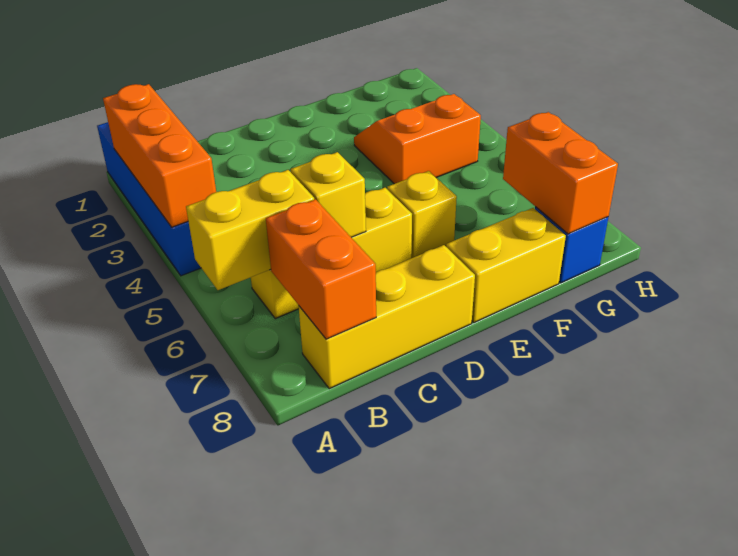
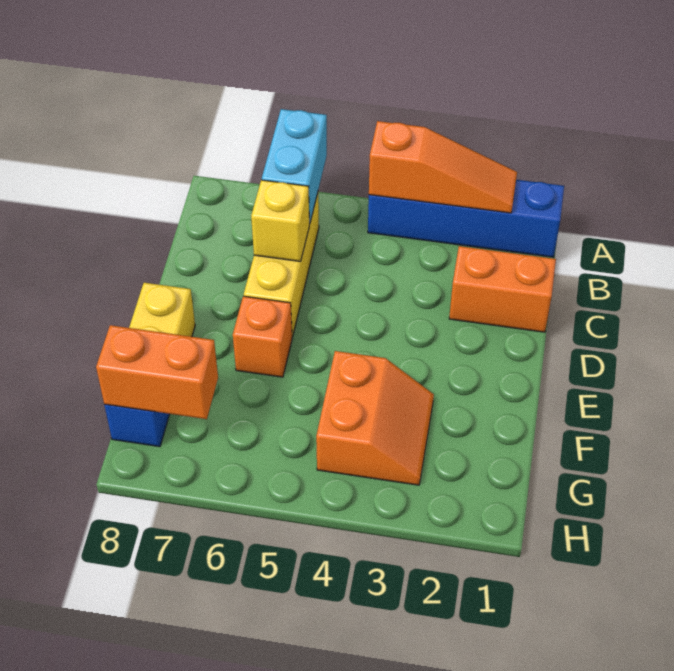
orange 1x3 brick [103,84,216,227] -> orange 1x3 slope [369,121,517,213]
yellow 1x2 brick [186,170,314,290] -> cyan 1x2 brick [262,109,327,224]
orange 1x2 brick [266,199,376,339] -> orange 1x2 brick moved to [449,246,556,332]
yellow 1x3 brick [299,245,475,389] -> none
yellow 1x1 brick [387,171,457,258] -> orange 1x1 brick [233,296,292,377]

